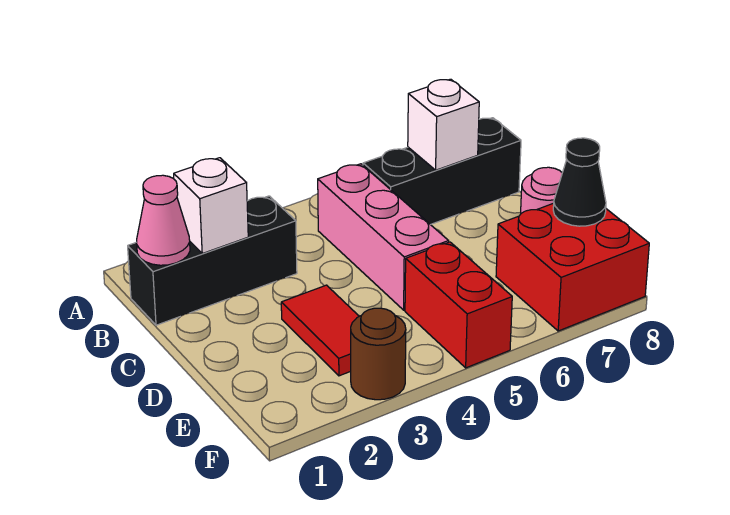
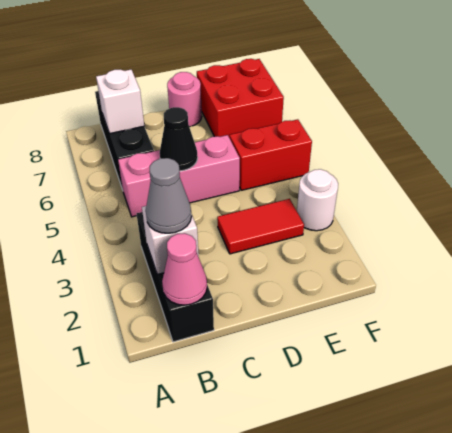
none -> grey 1x1 cone [146,158,192,233]
black 1x1 cone [553,138,606,226] -> black 1x1 cone moved to [160,107,198,171]
brown 1x1 round brick [351,308,406,400] -> white 1x1 round brick [297,169,338,231]

